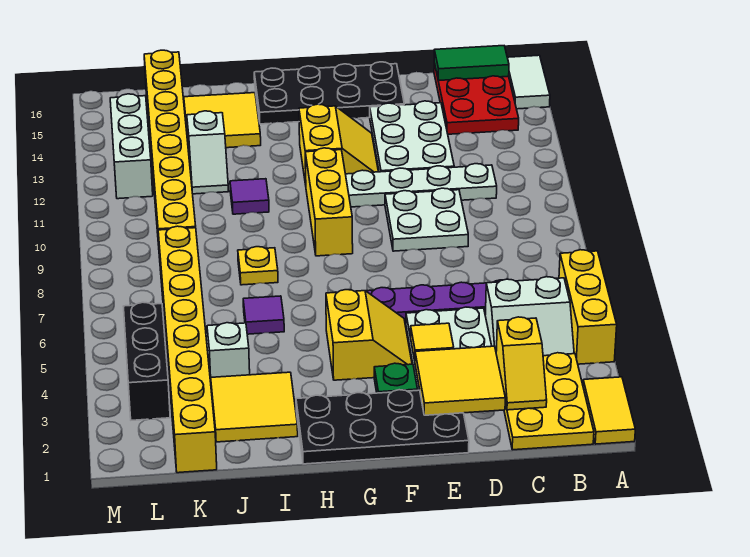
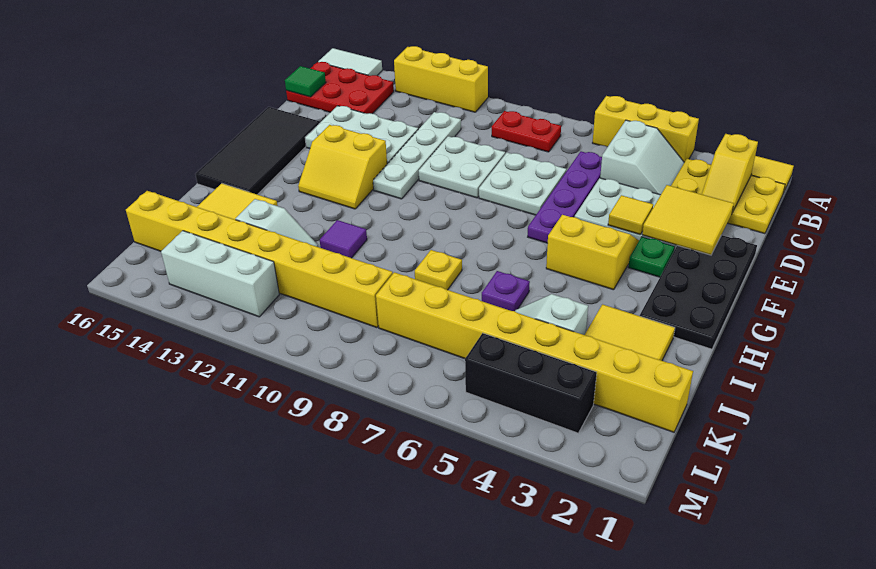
none -> red 1x2 plate [492,111,561,152]
green 1x2 tile [434,46,509,81] -> green 1x1 tile [285,66,326,97]
yellow 1x2 slope [496,317,547,410] -> yellow 1x2 slope turned to [702,134,758,212]
none -> white 2x2 plate [479,153,567,215]
black 2x4 plate [254,62,404,124] -> black 2x4 tile [195,107,320,195]
yellow 2x2 slope [299,104,378,185] -> yellow 2x2 slope turned to [298,125,387,209]
yellow 1x3 brick [305,148,353,256] -> yellow 1x3 brick moved to [394,46,488,112]
purple 1x1 tile [243,296,284,334] -> purple 1x1 plate [482,271,530,311]

